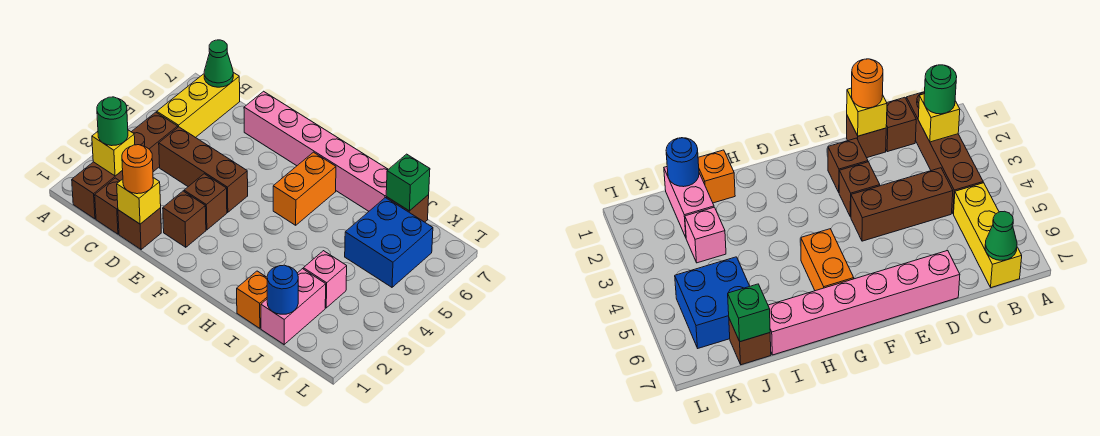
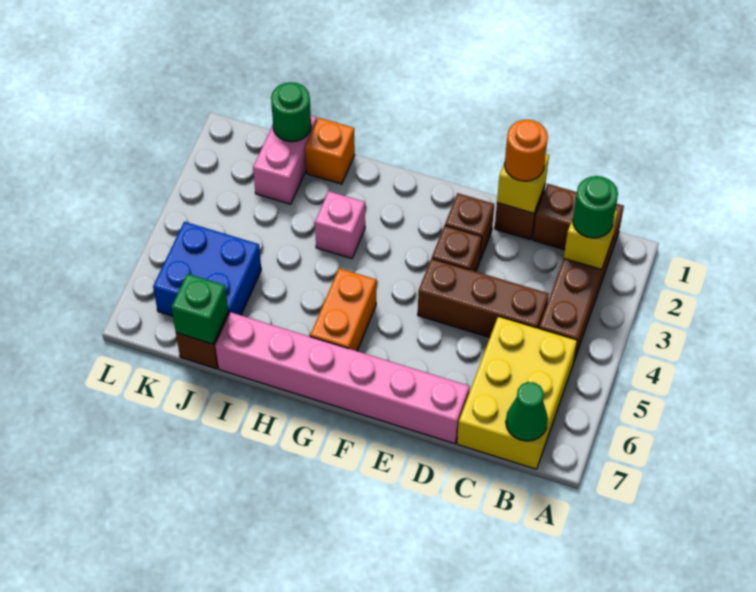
yellow 1x3 brick [157,73,240,138] -> yellow 2x3 brick [457,316,577,469]
blue 1x1 round brick [267,265,298,314] -> green 1x1 round brick [271,82,311,142]
pink 1x1 brick [303,251,347,308] -> pink 1x1 brick moved to [315,191,365,259]

